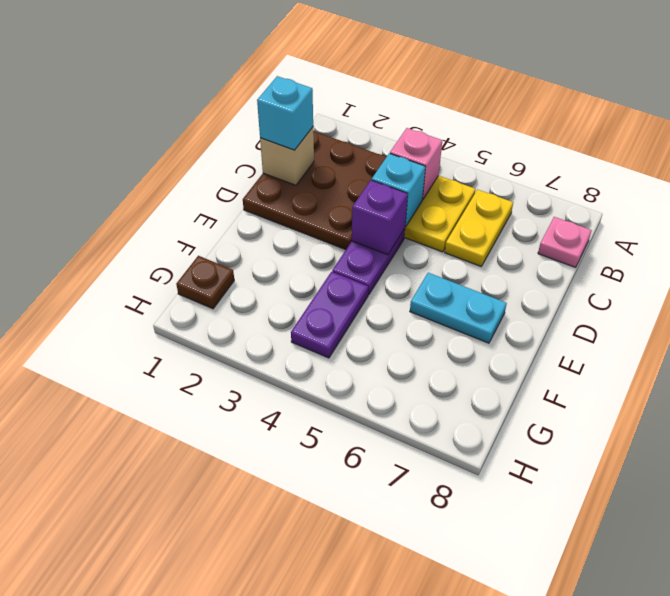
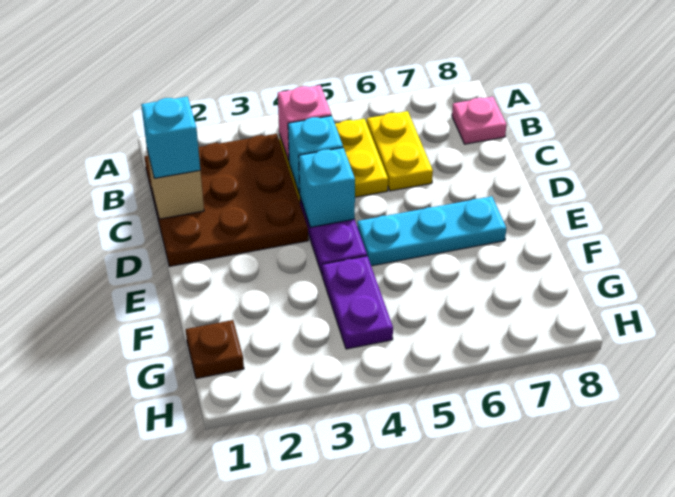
purple 1x1 brick [352,180,408,255] -> cyan 1x1 brick [299,148,355,227]
cyan 1x2 plate [410,273,507,343] -> cyan 1x3 plate [357,196,506,266]

